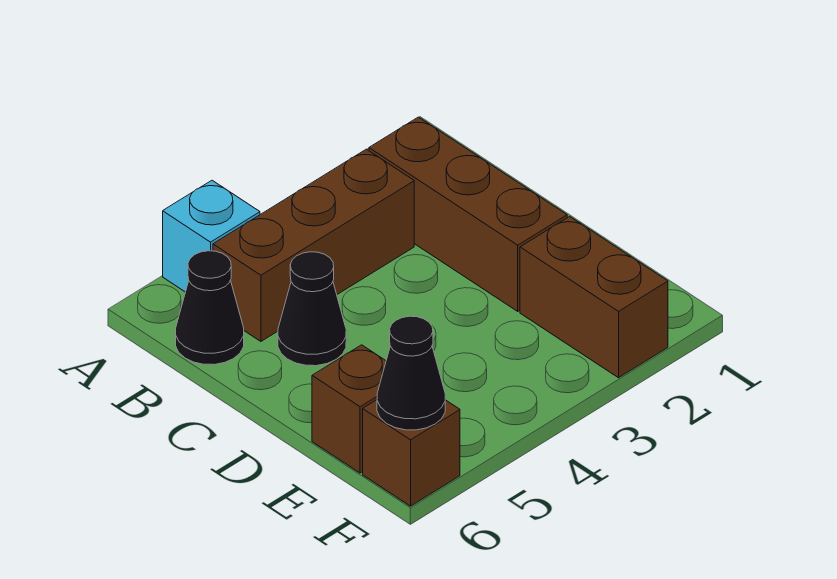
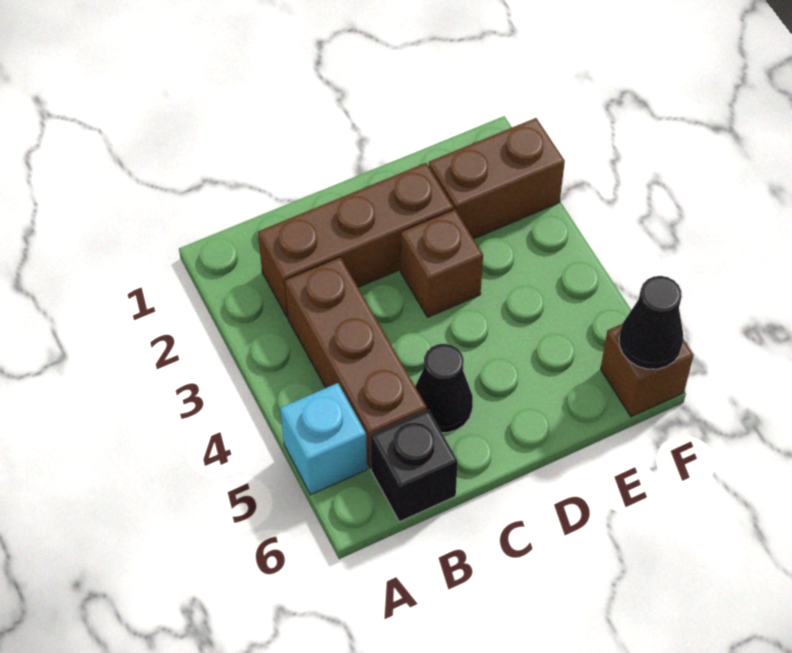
black 1x1 cone [176,251,244,365] -> black 1x1 brick [371,410,458,522]
brown 1x1 brick [312,345,386,473] -> brown 1x1 brick moved to [401,209,483,317]

